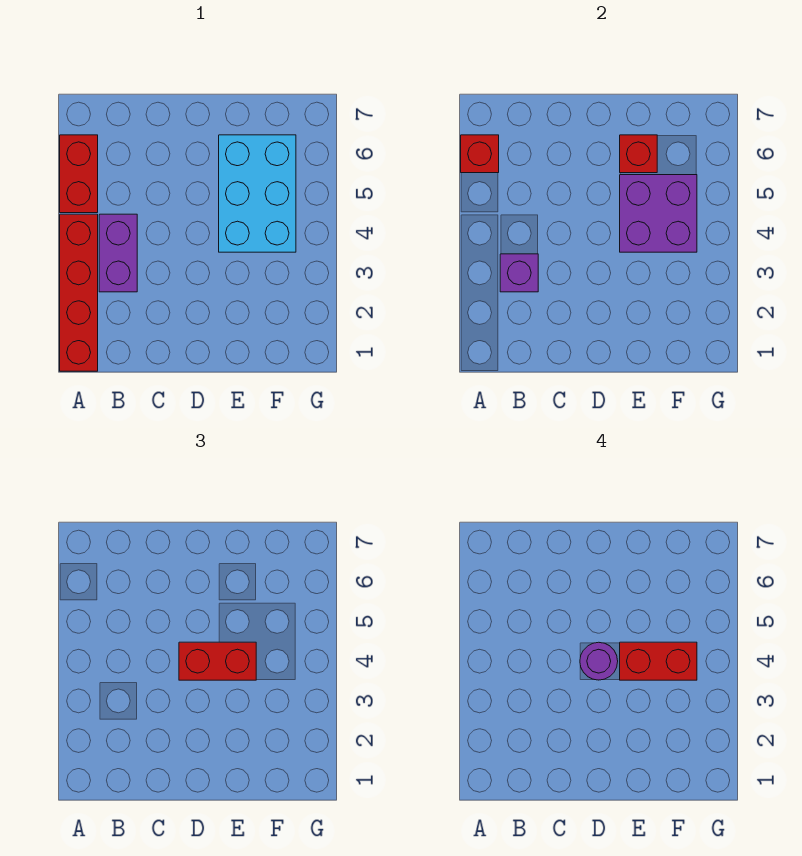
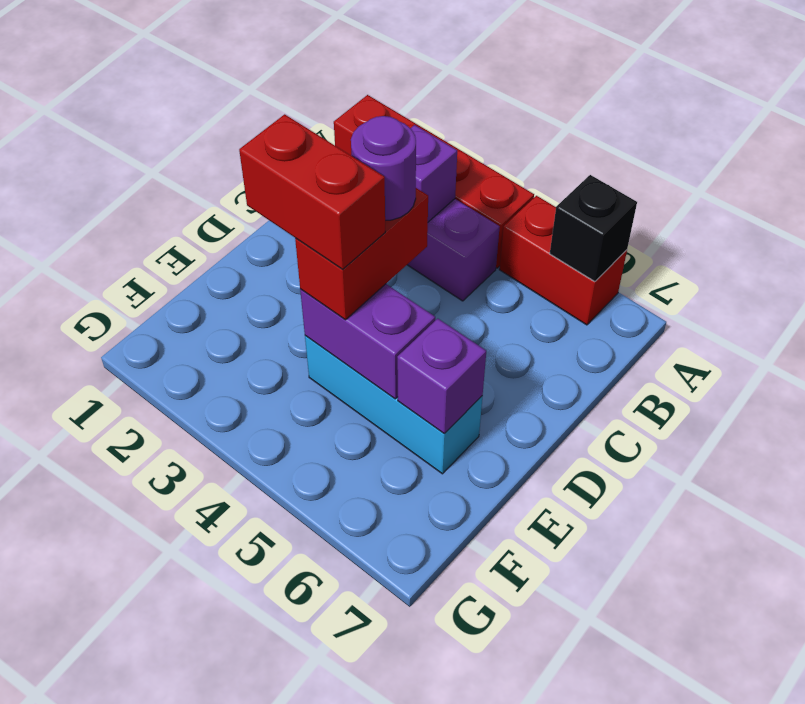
red 1x1 brick [461,135,499,173] -> black 1x1 brick [550,175,637,281]
cyan 2x3 brick [219,135,296,252] -> cyan 1x3 brick [305,336,482,474]
purple 2x2 brick [620,175,697,252] -> purple 1x2 brick [300,284,435,399]
red 1x2 brick [620,642,697,680] -> red 1x2 brick turned to [239,114,385,269]
red 1x1 brick [620,135,657,173] -> purple 1x1 brick [397,319,486,434]

